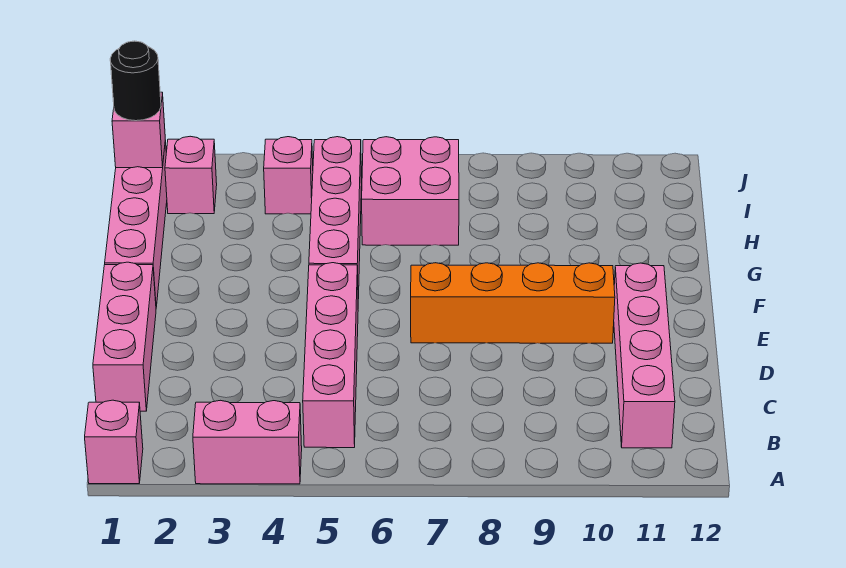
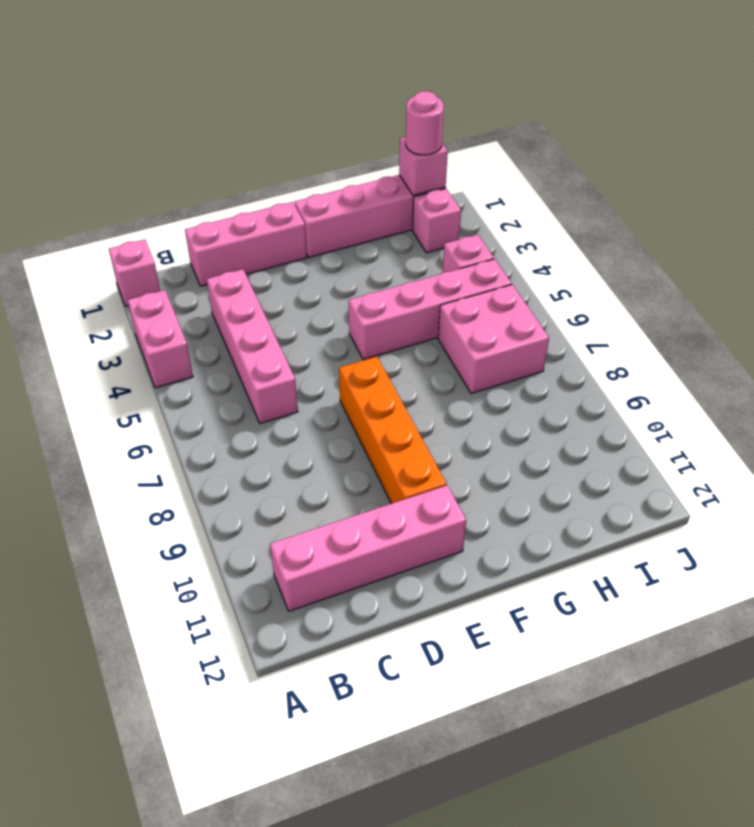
pink 1x4 brick [303,263,358,448] -> pink 1x4 brick turned to [207,269,298,423]
black 1x1 round brick [110,41,161,121] -> pink 1x1 round brick [406,91,444,155]

